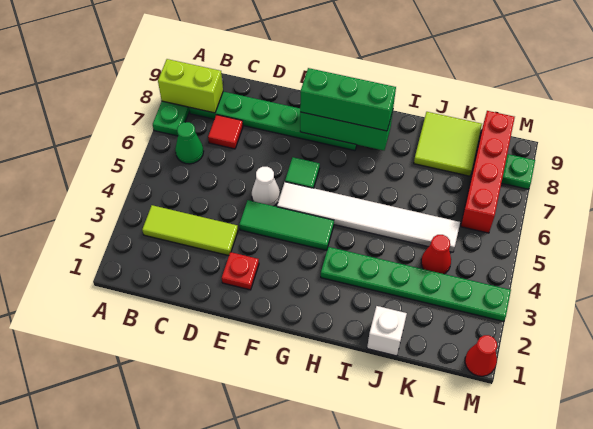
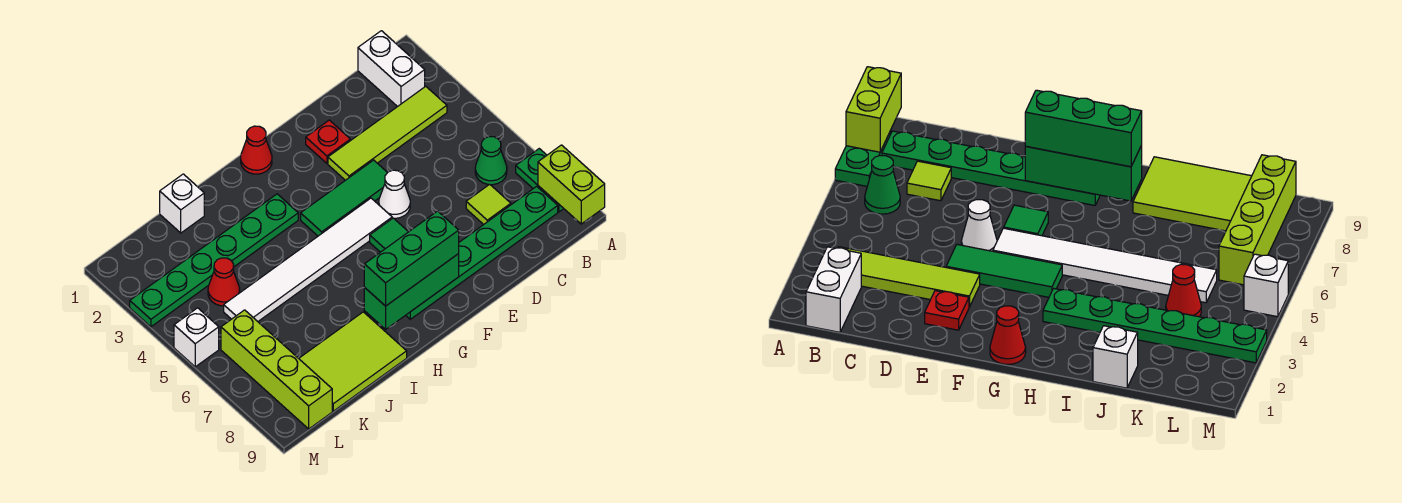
lime 1x2 brick [158,59,223,113] -> lime 1x2 brick turned to [538,145,605,224]
none -> white 1x2 brick [358,31,425,107]
lime 1x3 tile [142,205,238,256] -> lime 1x4 tile [328,86,447,180]
red 1x1 tile [208,115,243,149] -> lime 1x1 tile [466,184,511,225]
lime 2x2 tile [414,112,482,176] -> lime 2x3 tile [299,312,407,411]
red 1x4 brick [461,111,515,233] -> lime 1x4 brick [221,310,332,429]
red 1x1 cone [465,335,497,376] -> red 1x1 cone moved to [241,126,272,174]
none -> white 1x1 brick [174,308,219,367]
green 1x1 plate [502,154,535,189] -> none

